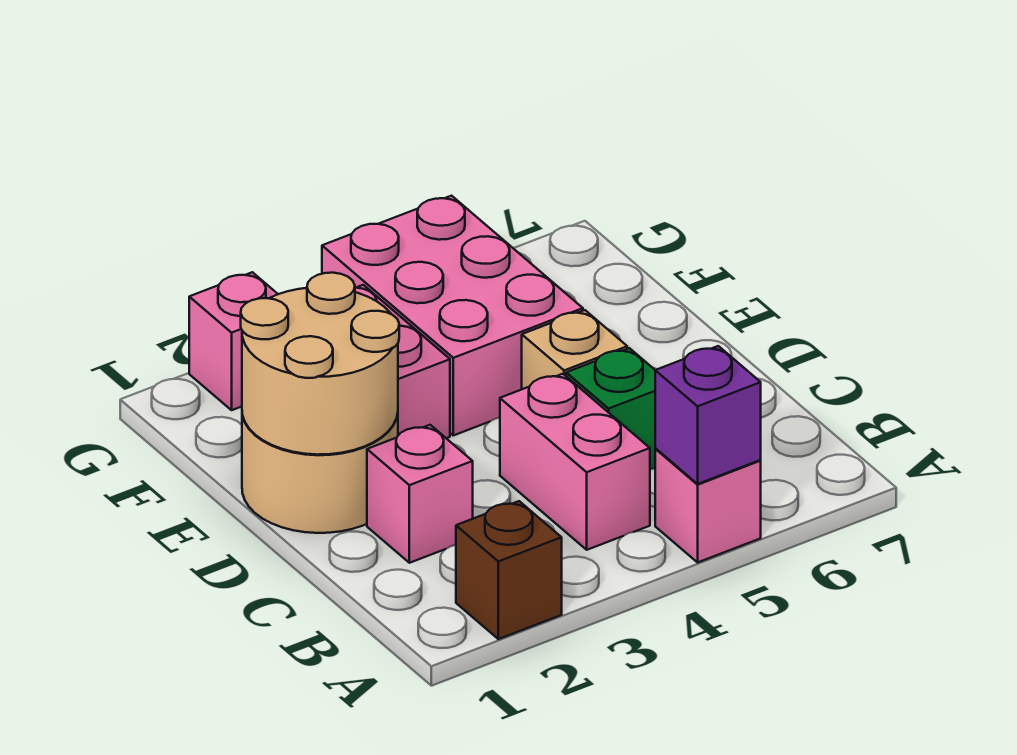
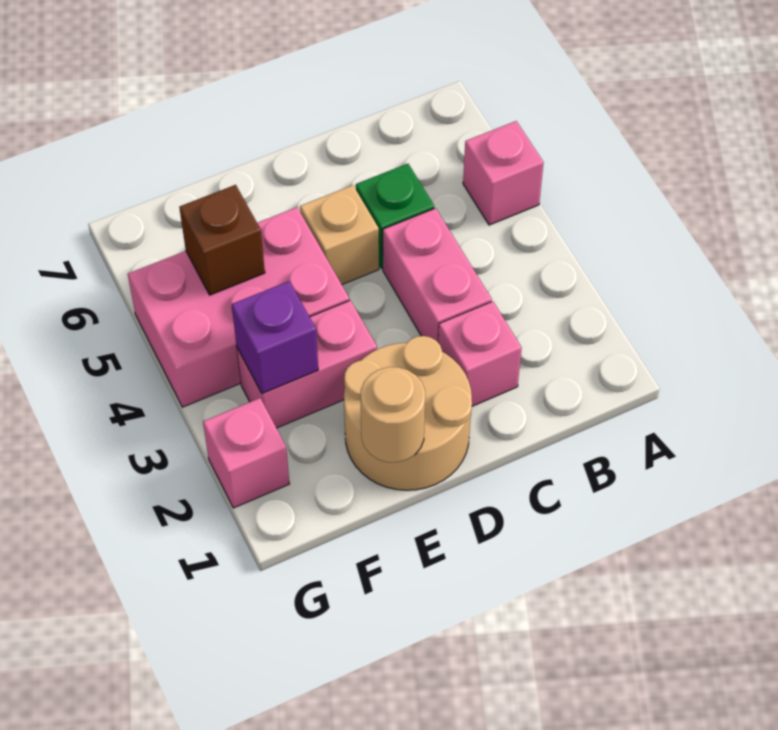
brown 1x1 brick [456,501,562,639] -> brown 1x1 brick moved to [179,185,265,295]
purple 1x1 brick [655,346,761,484] -> purple 1x1 brick moved to [232,281,318,393]
pink 1x2 brick [500,374,650,550] -> pink 1x2 brick turned to [383,208,492,342]
tan 2x2 round brick [241,273,399,455] -> tan 1x1 round brick [361,367,425,462]

